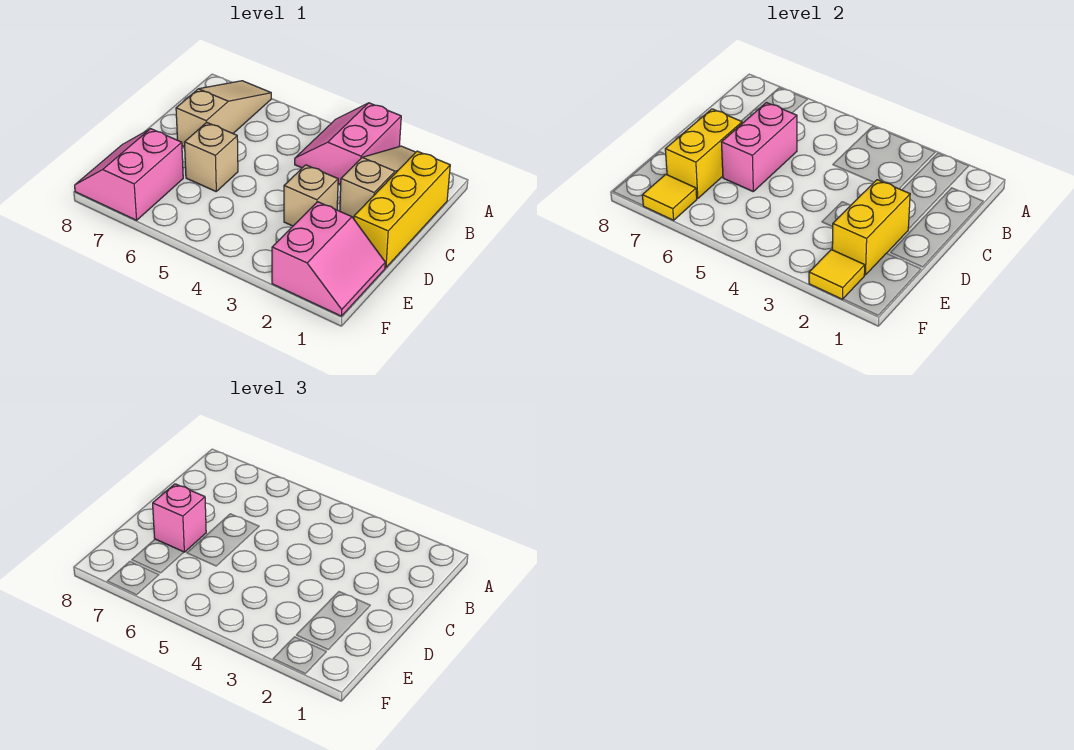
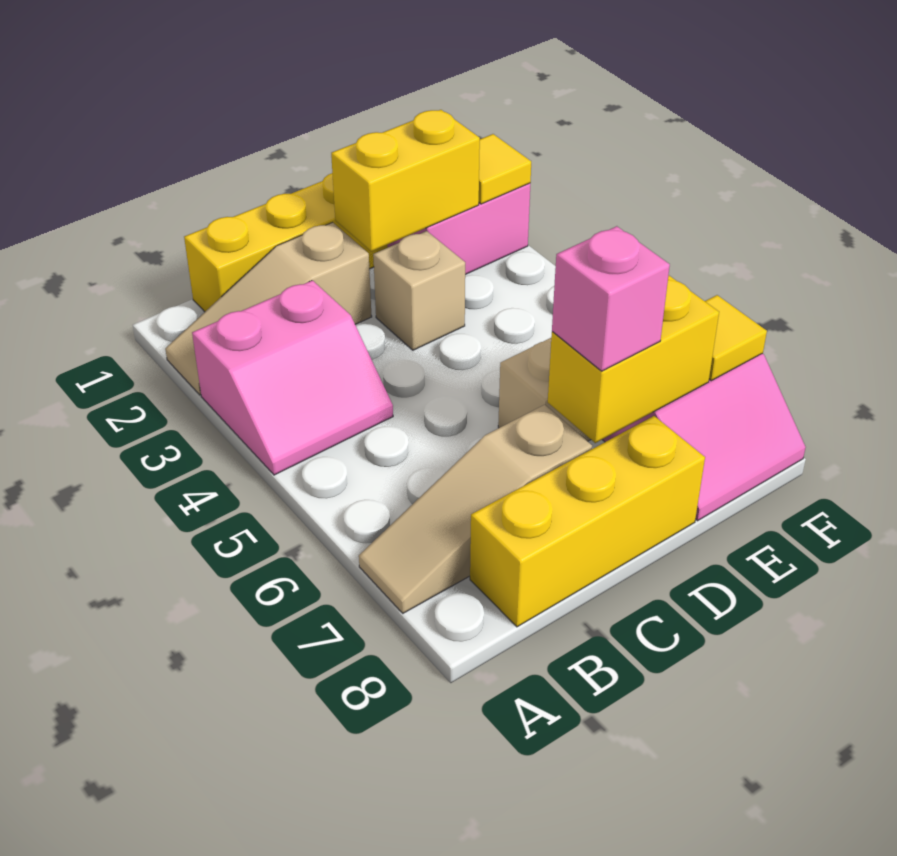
none -> yellow 1x3 brick [470,416,705,627]
pink 1x2 brick [721,103,797,191] -> none

